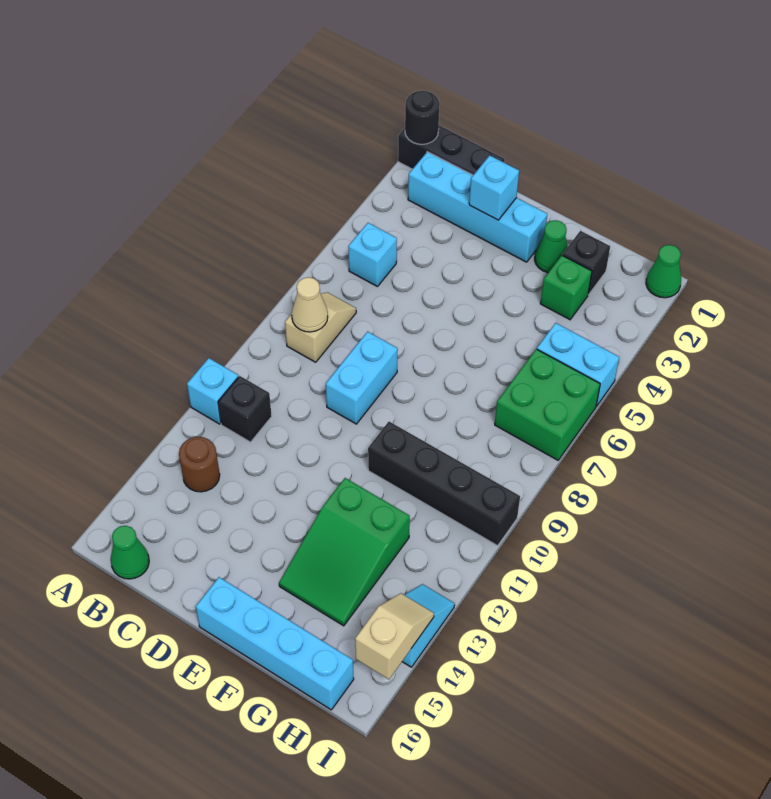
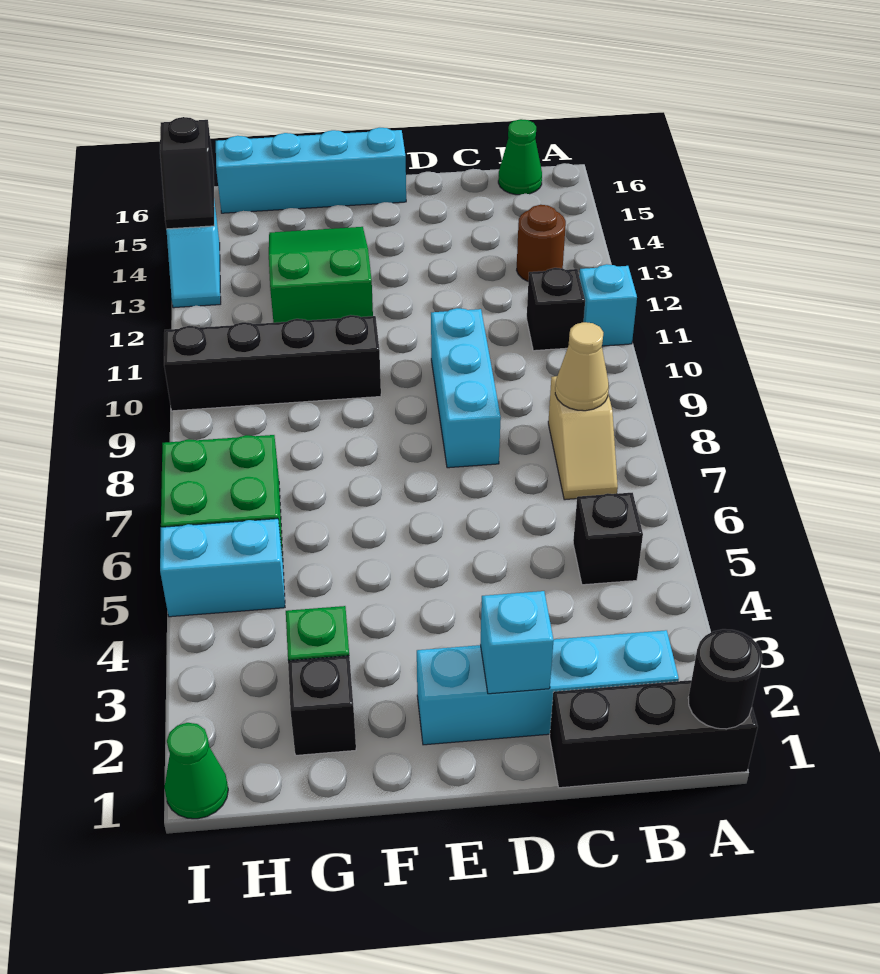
cyan 1x1 brick [348,223,397,287] -> black 1x1 brick [573,493,643,585]
cyan 1x2 brick [326,332,398,424] -> cyan 1x3 brick [431,308,501,468]
green 1x1 cone [535,220,568,273] -> none
tan 1x2 slope [355,593,434,679] -> black 1x2 slope [160,117,214,229]

